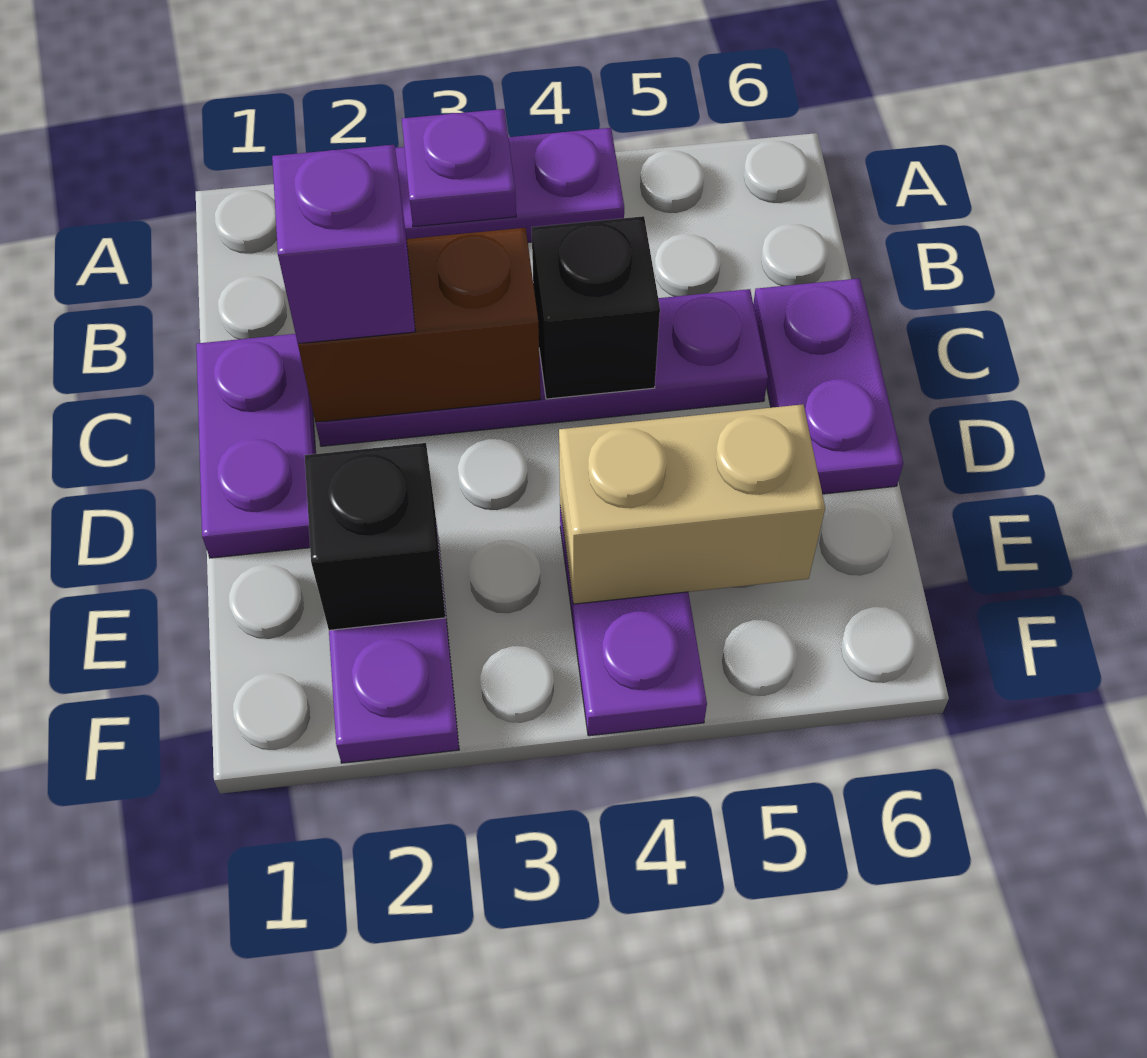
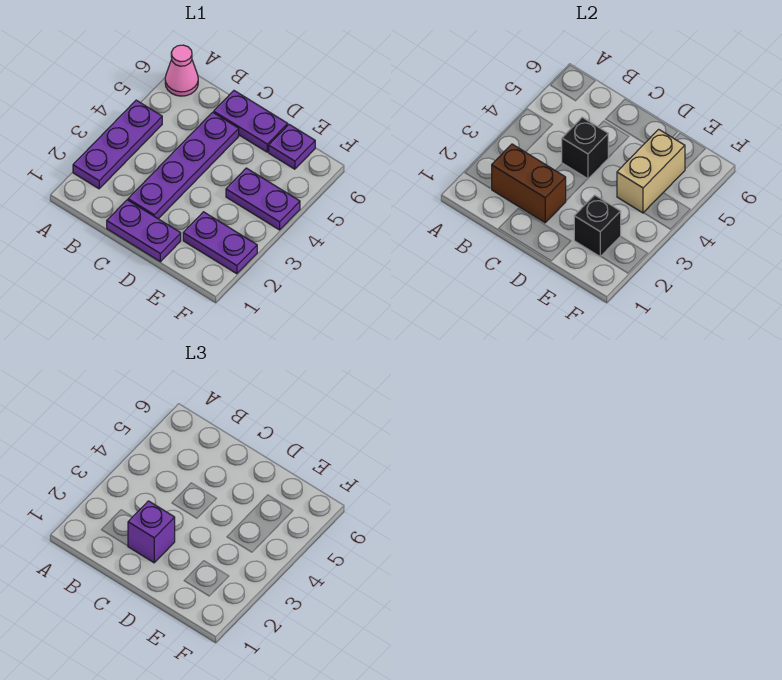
purple 1x1 plate [402,109,516,227] -> purple 1x1 plate moved to [269,125,315,169]
none -> pink 1x1 cone [165,45,198,96]
brown 1x2 brick [298,228,540,422] -> brown 1x2 brick turned to [492,144,566,223]

